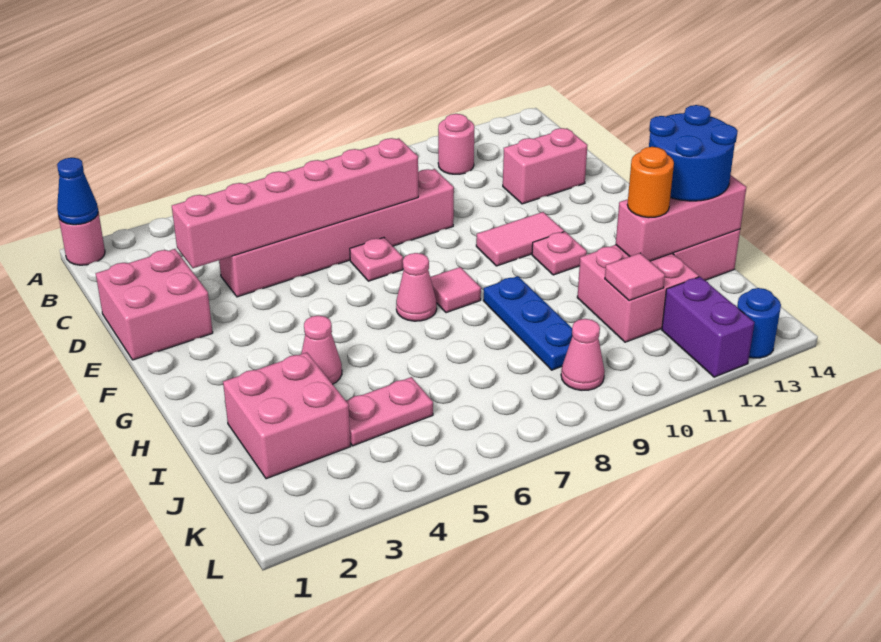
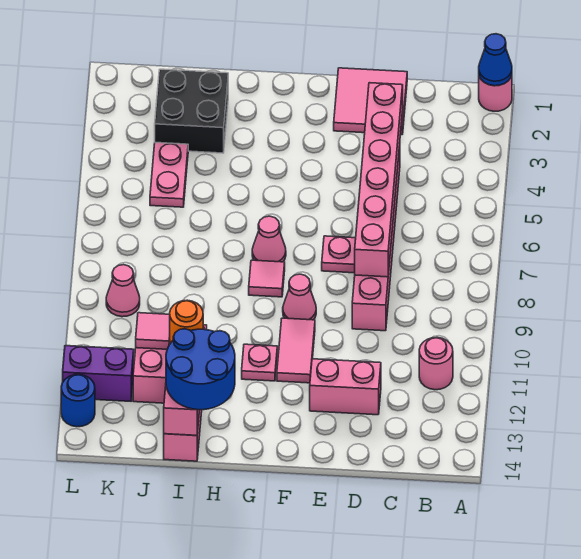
pink 2x2 brick [96,249,213,360] -> pink 2x2 tile [334,68,407,135]
pink 1x2 brick [503,128,587,204] -> pink 1x2 brick turned to [310,359,381,415]
pink 1x1 cone [301,315,342,384] -> pink 1x1 cone moved to [283,274,316,320]
blue 1x3 plate [483,276,572,370] -> none
pink 2x2 brick [223,352,351,479] -> black 2x2 brick [155,69,228,153]

